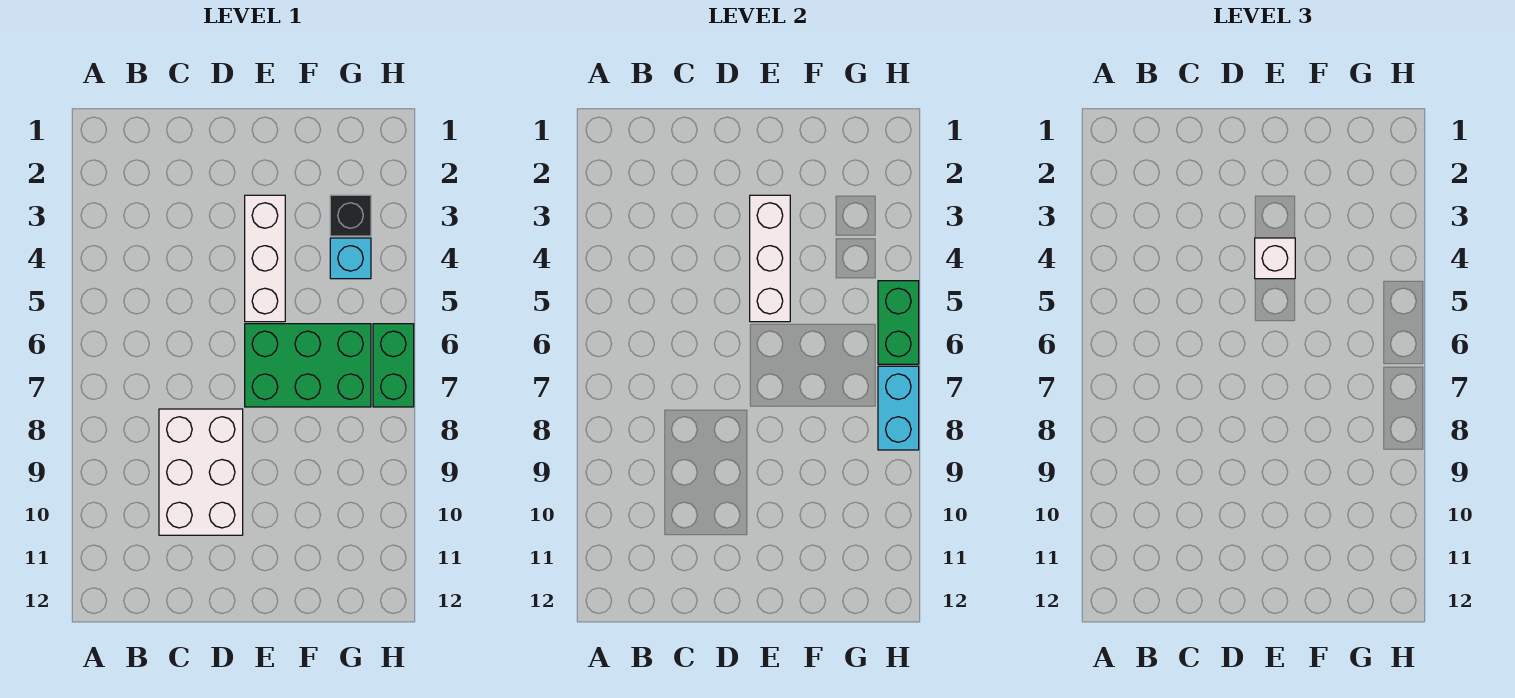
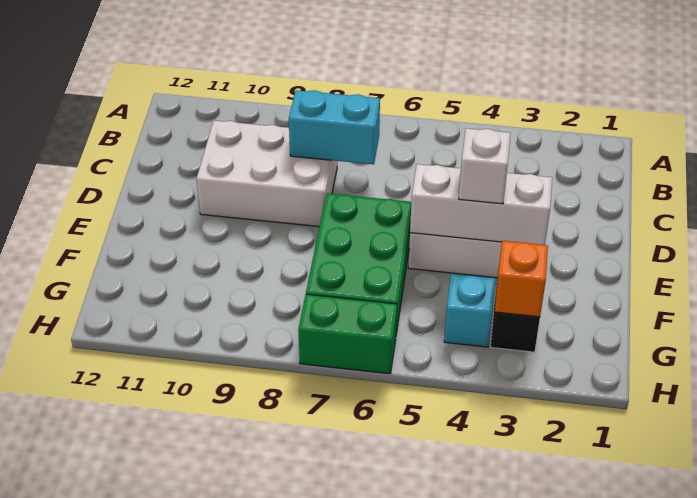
none -> orange 1x1 brick [495,241,548,317]
green 1x2 brick [878,281,919,364] -> none
cyan 1x2 brick [878,366,919,450] -> cyan 1x2 brick moved to [289,90,380,164]

